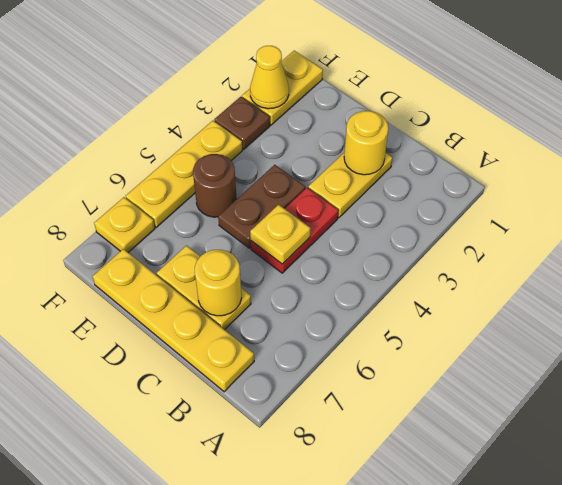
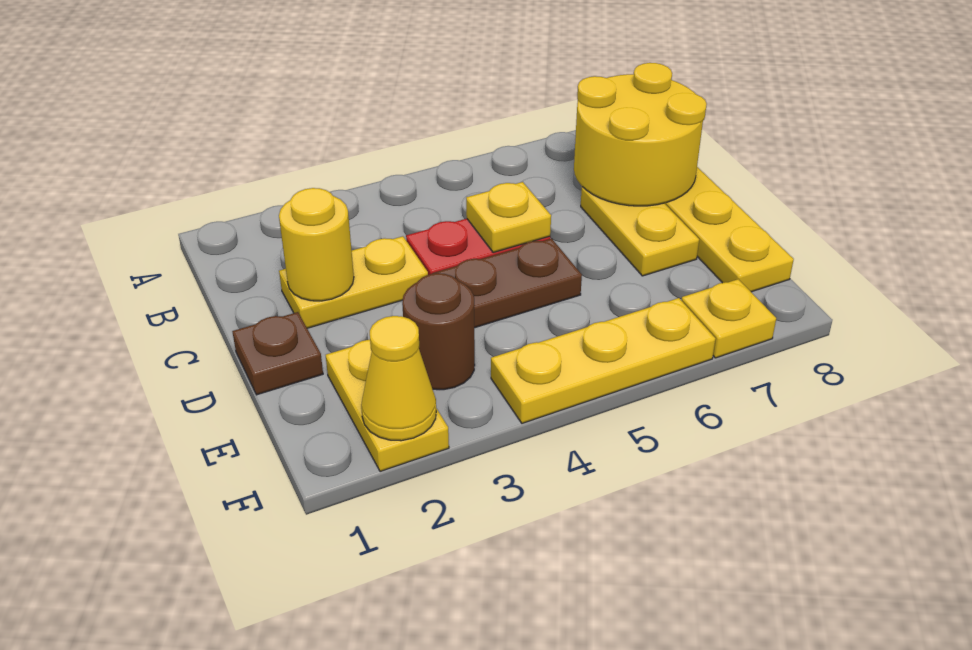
yellow 1x1 round brick [195,250,242,316] -> yellow 2x2 round brick [574,63,707,206]
brown 1x1 round brick [193,154,236,217] -> brown 1x1 round brick moved to [402,273,475,390]
yellow 1x2 plate [242,51,323,125] -> yellow 1x2 plate turned to [326,340,449,472]
brown 1x1 plate [214,97,270,149] -> brown 1x1 plate moved to [232,312,323,395]

